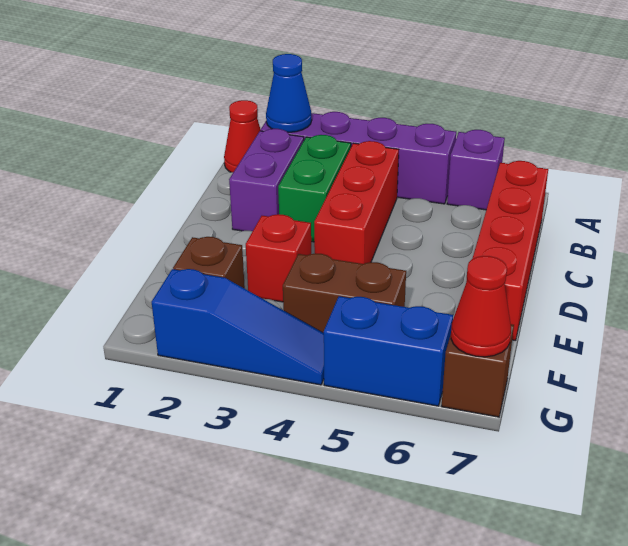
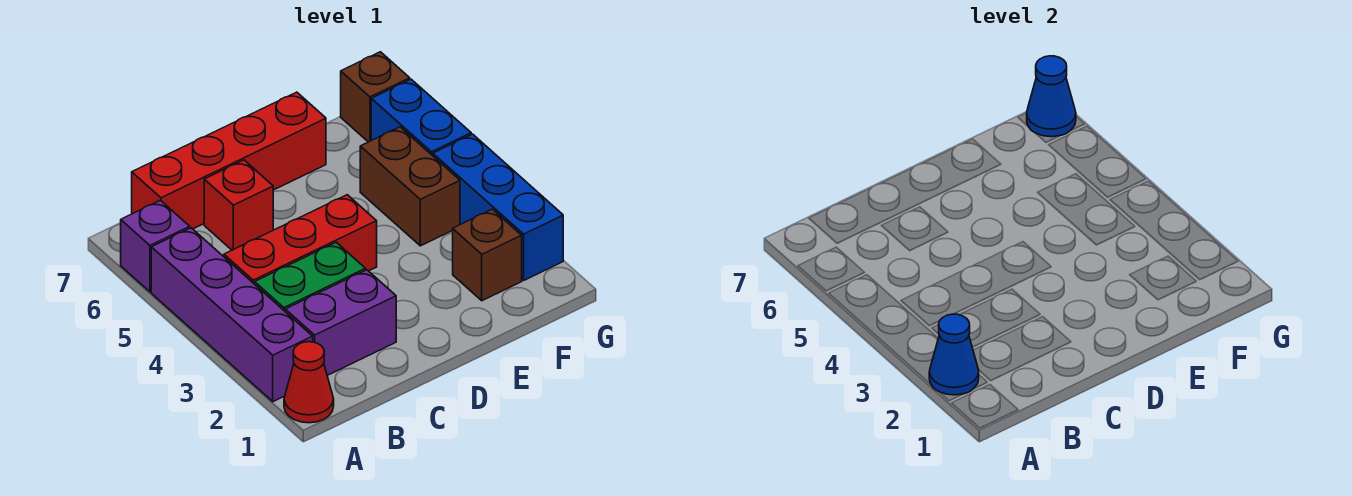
red 1x1 brick [246,214,311,302] -> red 1x1 brick moved to [204,160,273,250]
blue 1x3 slope [152,269,324,385] -> blue 1x3 brick [433,134,563,280]
red 1x1 cone [451,256,511,357] -> blue 1x1 cone [1027,56,1076,137]

